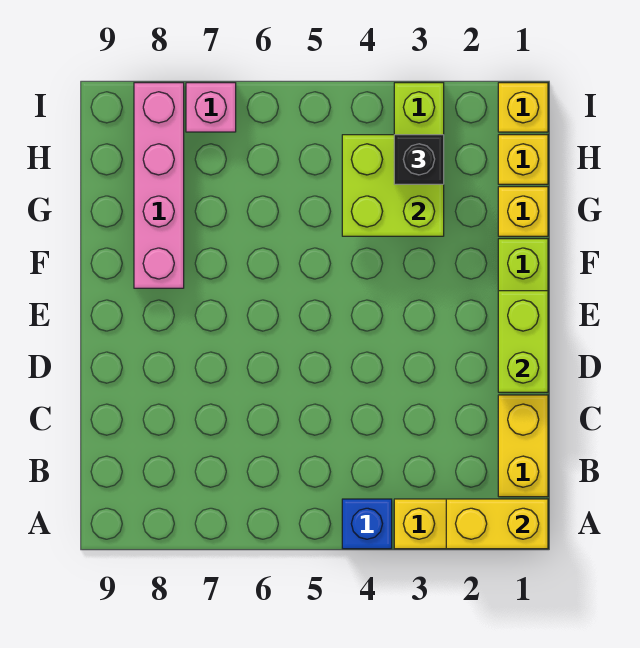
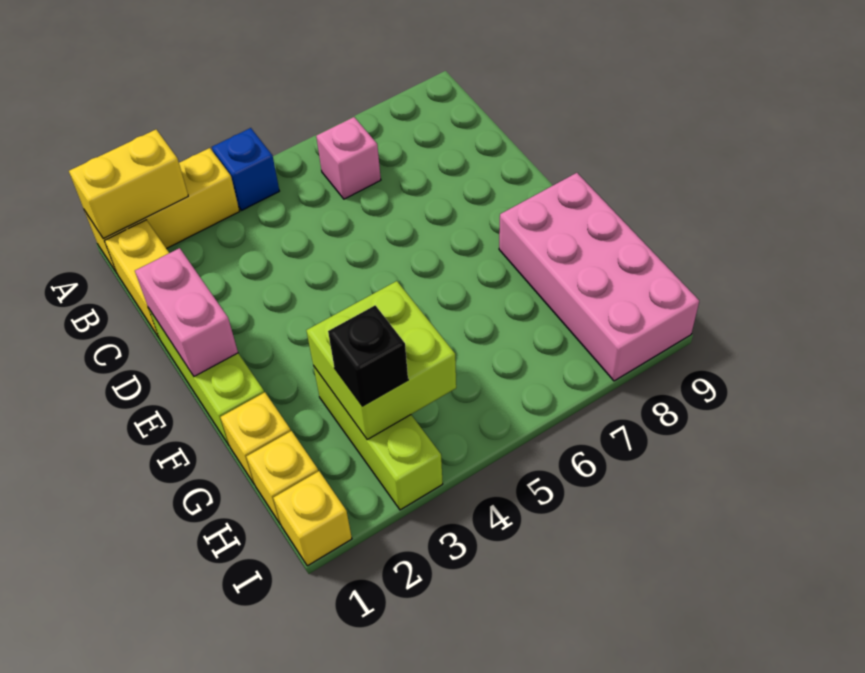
lime 1x2 brick [498,291,548,392] -> pink 1x2 brick [135,248,238,376]
pink 1x4 brick [134,83,184,288] -> pink 2x4 brick [499,173,699,381]
pink 1x1 brick [186,83,236,132] -> pink 1x1 brick moved to [316,117,381,199]

